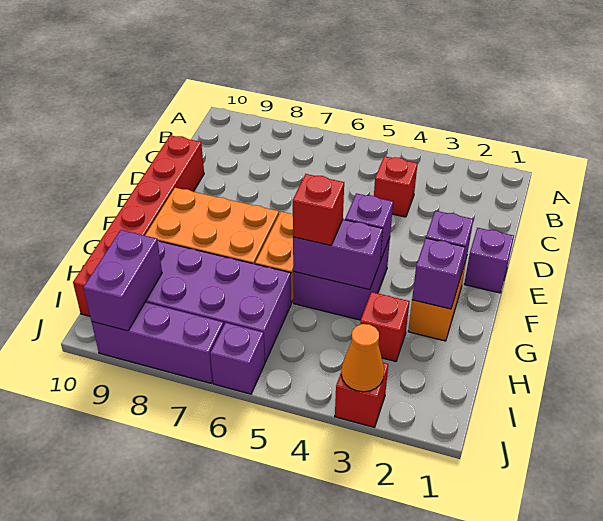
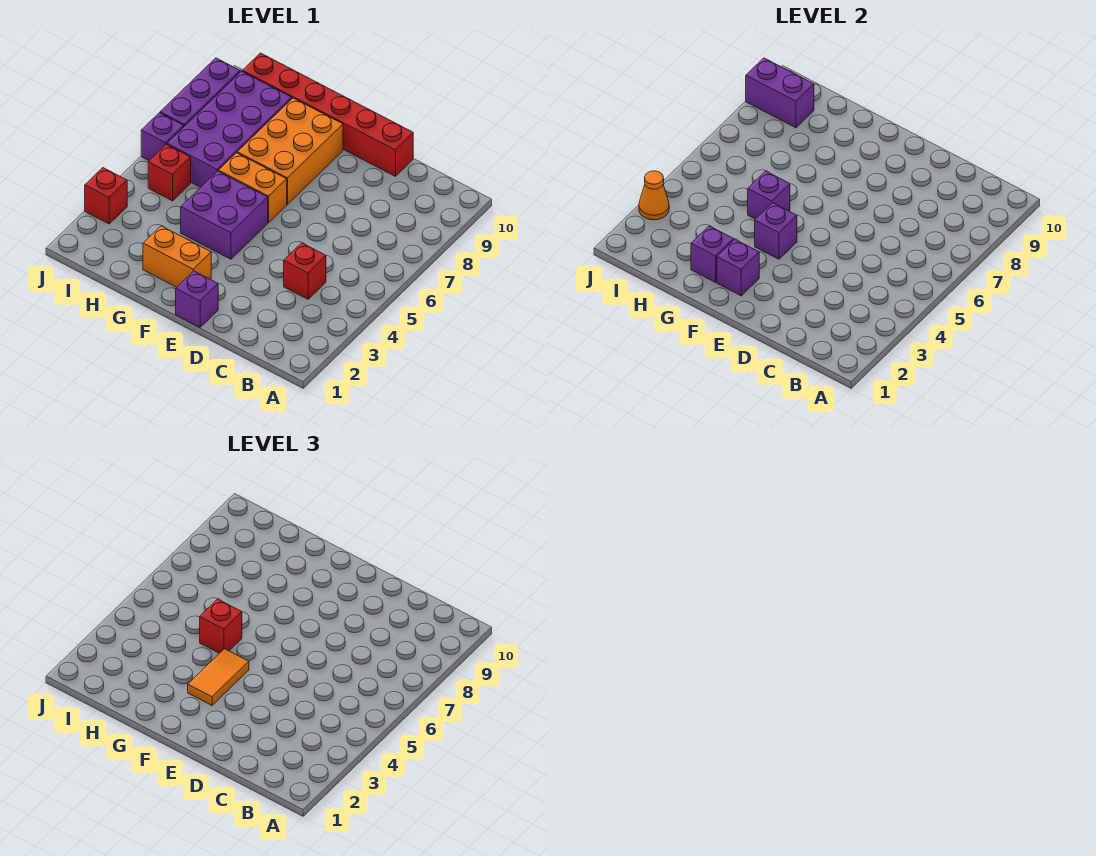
none -> orange 1x2 tile [188,649,249,705]
purple 1x2 brick [293,220,383,290] -> purple 1x1 brick [748,171,790,219]
red 1x1 brick [360,292,410,361] -> red 1x1 brick moved to [148,144,191,201]

